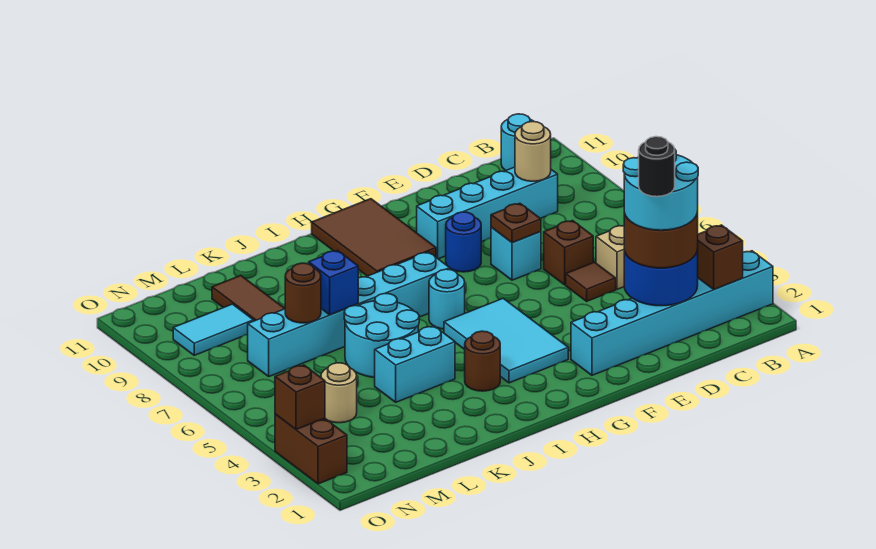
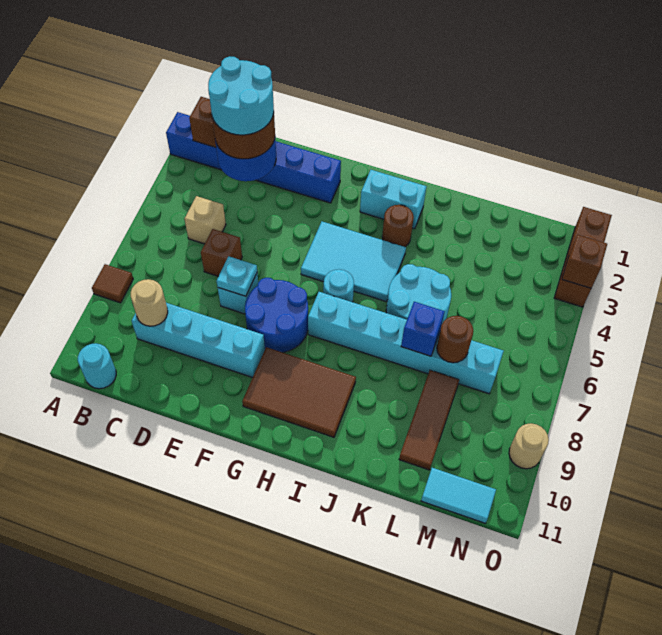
cyan 1x6 brick [571,251,773,375] -> blue 1x6 brick [166,112,341,203]
black 1x1 round brick [639,137,675,197] -> none
brown 1x1 tile [566,262,616,301] -> brown 1x1 tile moved to [92,264,133,303]
brown 1x1 plate [491,203,541,242] -> cyan 1x1 plate [217,256,257,296]
blue 1x1 round brick [446,212,481,272] -> blue 2x2 round brick [245,278,308,352]
cyan 2x3 tile [444,298,568,383] -> cyan 2x3 tile turned to [301,222,406,302]
brown 2x3 tile [312,199,436,276] -> brown 2x3 tile turned to [242,347,356,437]
cyan 1x2 brick [375,326,455,402] -> cyan 1x2 brick moved to [360,170,427,229]
tan 1x1 round brick [321,363,357,423] -> tan 1x1 round brick moved to [509,423,549,469]
cyan 1x2 tile [173,304,254,355] -> cyan 1x2 tile moved to [421,468,496,523]
brown 1x2 brick [275,414,347,484] -> brown 1x3 brick [554,207,612,307]

